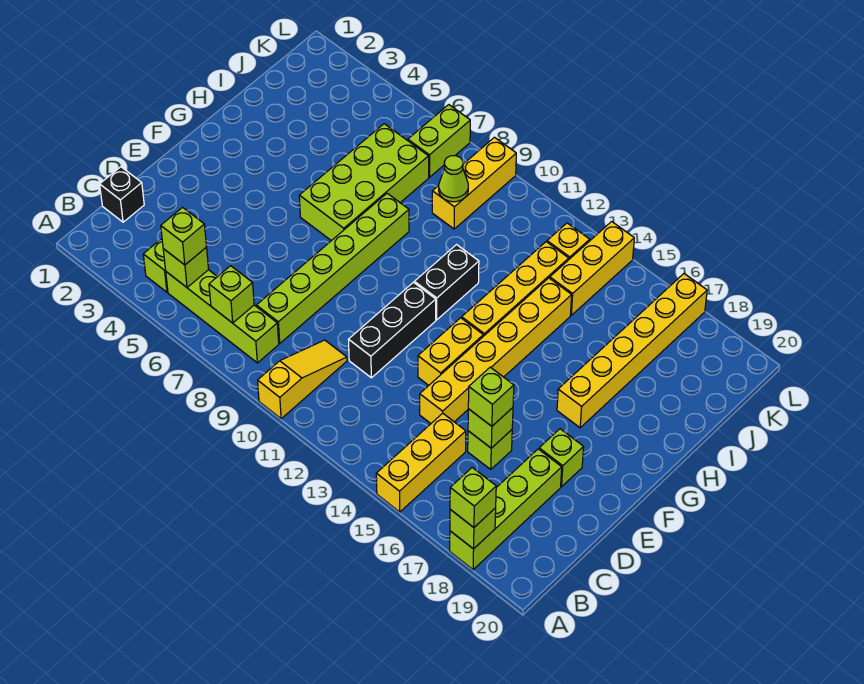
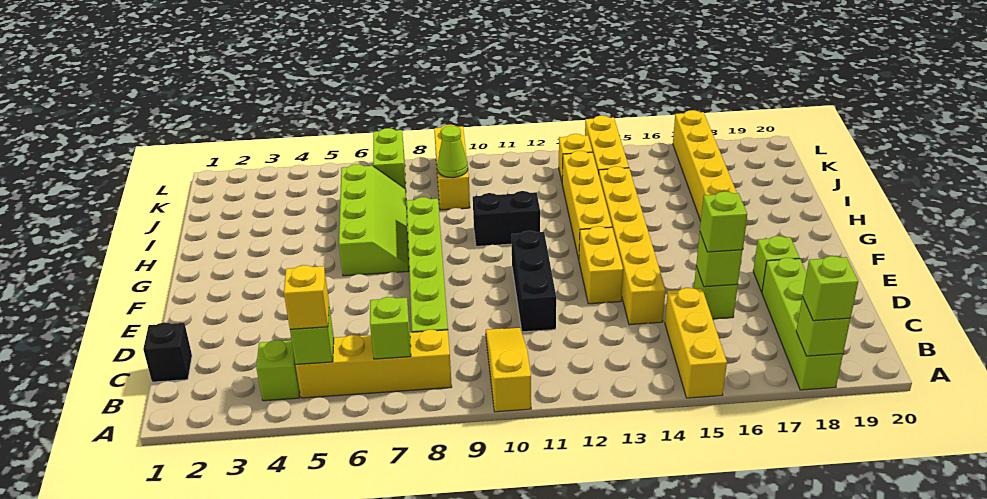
lime 1x4 brick [166,270,279,363] -> yellow 1x4 brick [296,330,452,398]
lime 1x1 brick [161,207,207,265] -> yellow 1x1 brick [284,265,329,329]
lime 2x4 brick [299,124,429,241] -> lime 2x4 slope [339,164,409,276]
black 1x2 brick [414,245,479,320] -> black 1x2 brick turned to [473,191,540,246]

